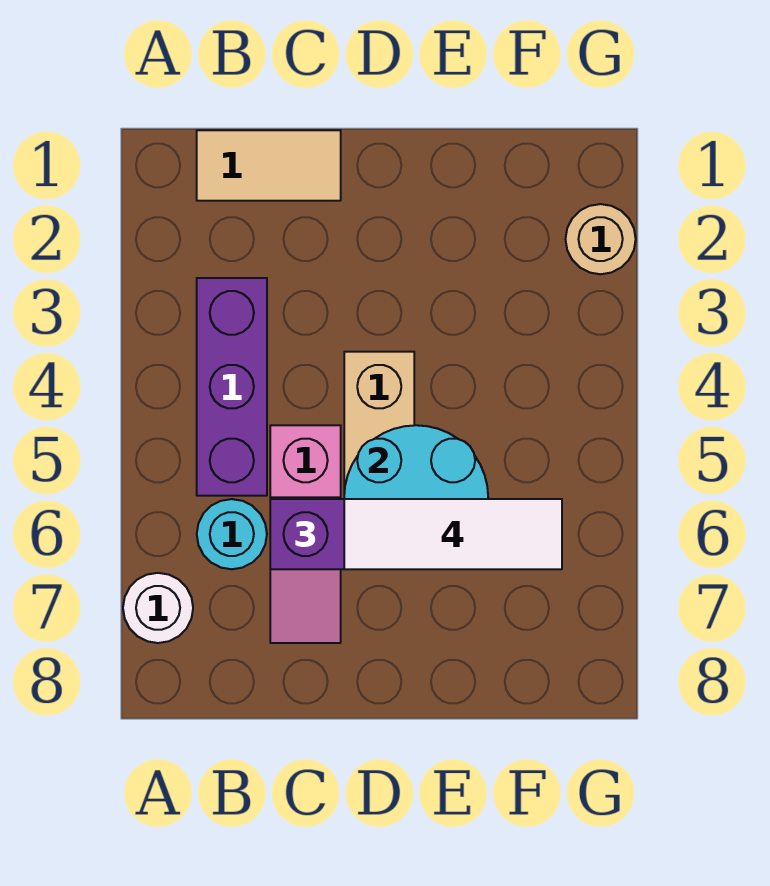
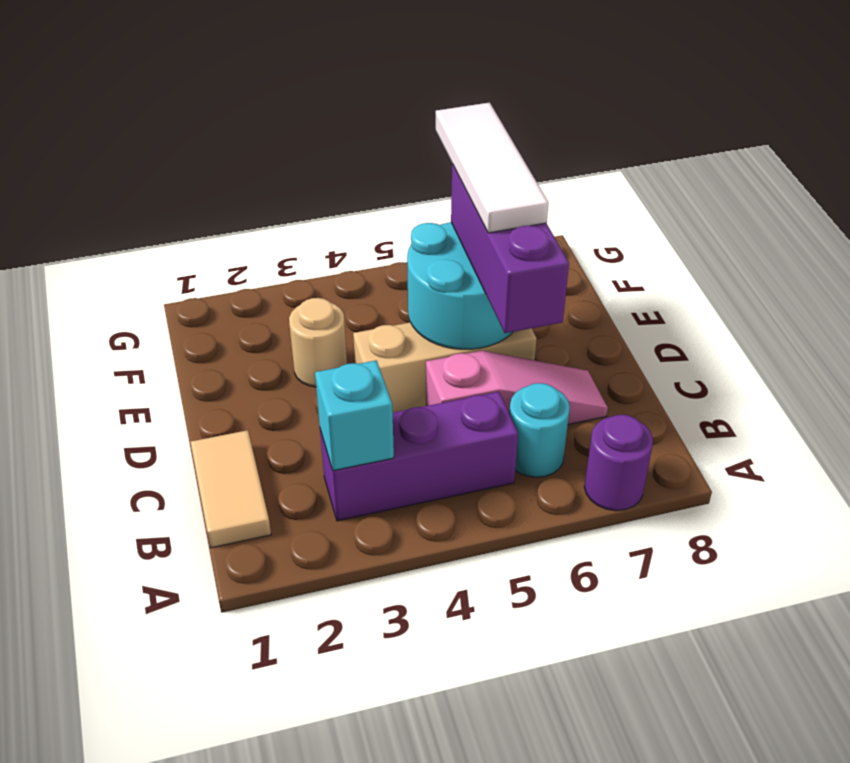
white 1x1 round brick [123,573,193,643] -> purple 1x1 round brick [584,415,653,511]
none -> cyan 1x1 brick [315,360,394,471]
tan 1x1 round brick [566,204,636,274] -> tan 1x1 round brick moved to [289,298,347,387]

